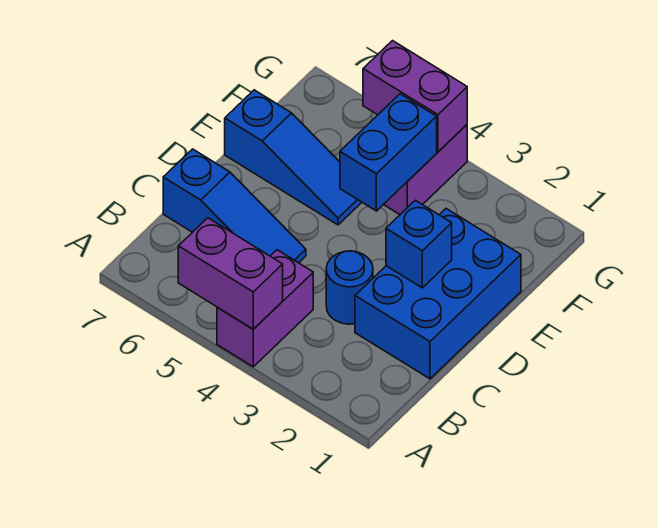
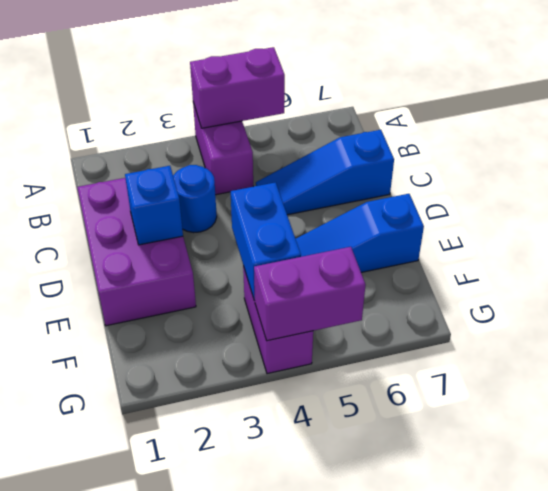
blue 2x3 brick [355,209,521,379] -> purple 2x3 brick [77,178,196,326]

